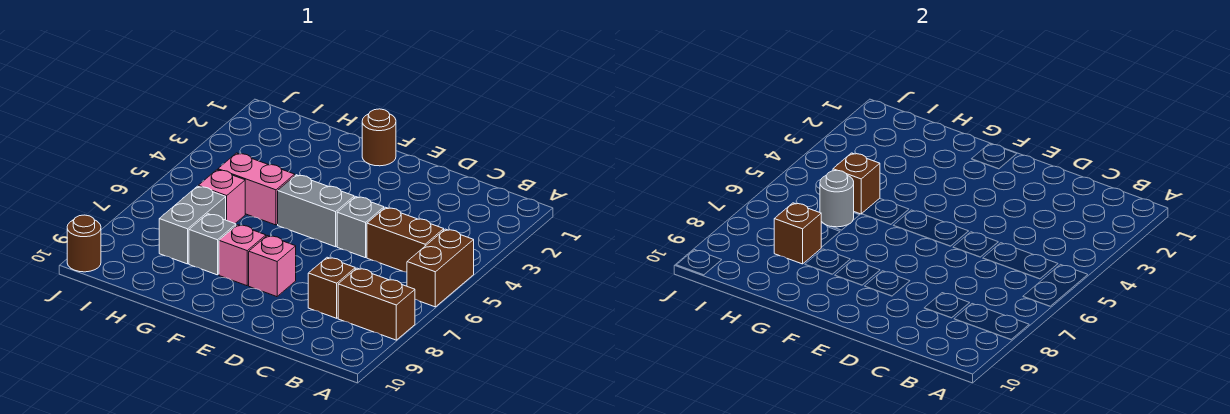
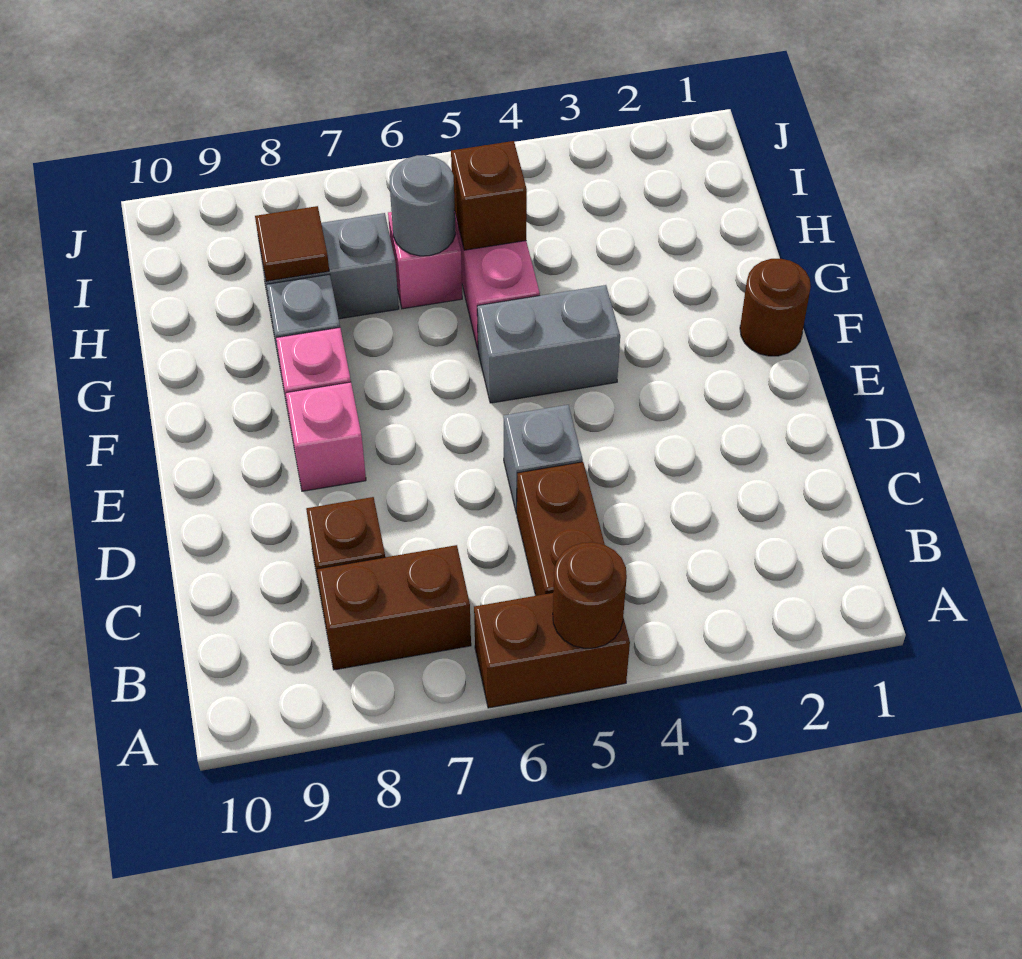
brown 1x2 brick [338,268,415,340] -> brown 1x2 brick turned to [317,545,471,670]
grey 1x2 brick [278,175,354,247] -> grey 1x2 brick turned to [477,285,620,403]
brown 1x1 brick [774,203,821,264] -> brown 1x1 tile [255,206,329,281]
brown 1x1 round brick [67,215,101,272] -> brown 1x1 round brick moved to [553,542,627,648]

